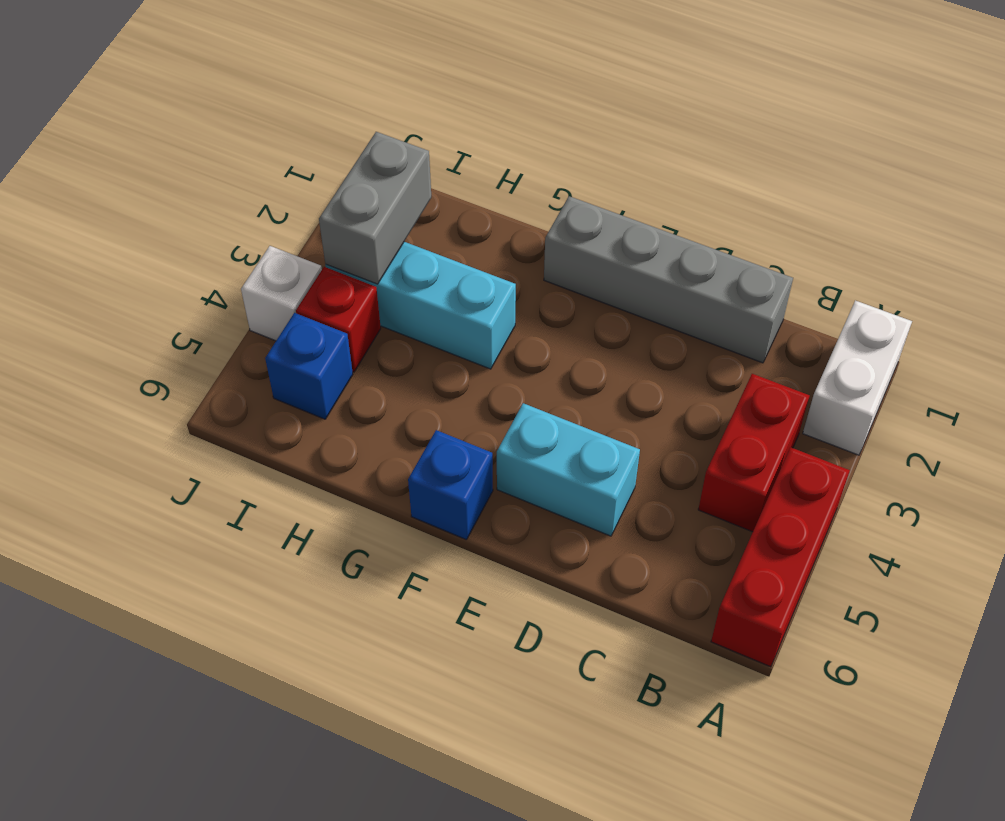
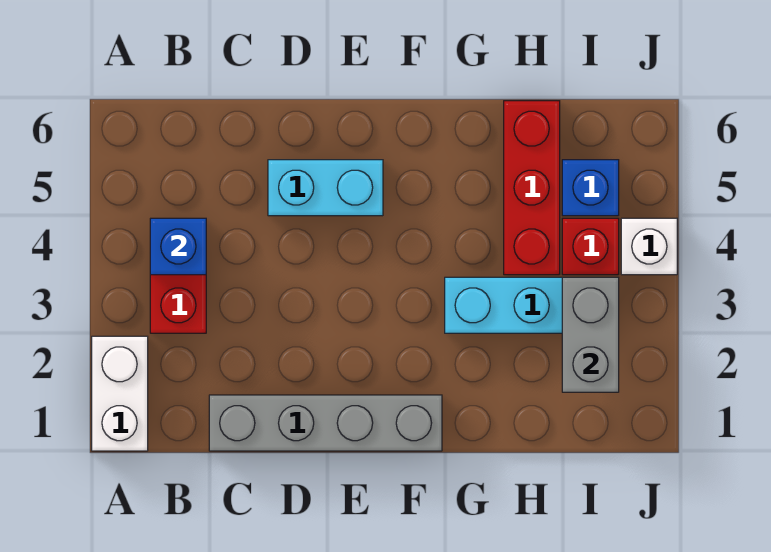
red 1x3 brick [711,447,850,667] -> red 1x3 brick moved to [504,101,560,275]
blue 1x1 brick [408,430,493,540] -> blue 1x1 brick moved to [150,218,206,275]

